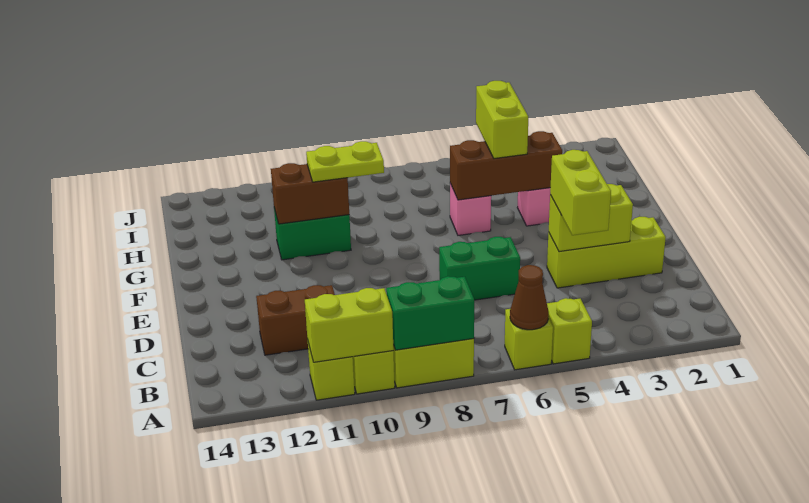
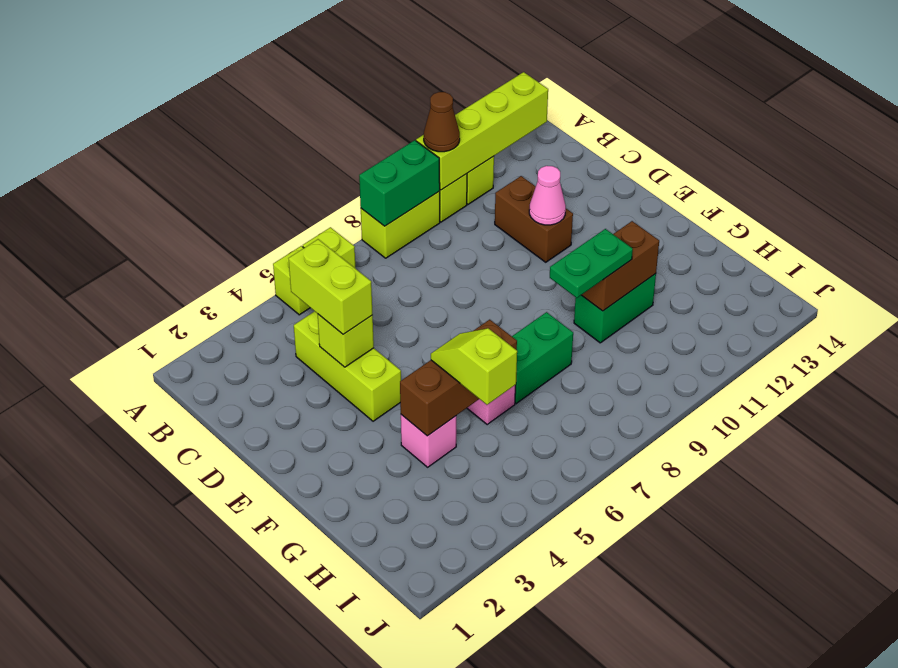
brown 1x1 cone [510,265,549,330] -> brown 1x1 cone moved to [424,92,460,152]
lime 1x2 brick [305,288,393,362] -> lime 1x4 brick [416,72,548,190]
brown 1x2 brick [256,285,335,355] -> brown 1x2 brick turned to [495,176,573,262]
lime 1x3 brick [547,217,666,288] -> lime 1x3 brick turned to [294,311,401,421]
lime 1x2 brick [549,184,633,252] -> lime 1x1 brick [318,314,374,367]
green 1x2 brick [439,237,520,300] -> green 1x2 brick moved to [512,312,573,404]
none -> pink 1x1 cone [529,166,566,225]
lime 1x2 brick [476,81,528,158] -> lime 1x2 slope [431,328,517,405]
lime 1x2 plate [306,141,384,182] -> green 1x2 plate [550,229,633,298]

